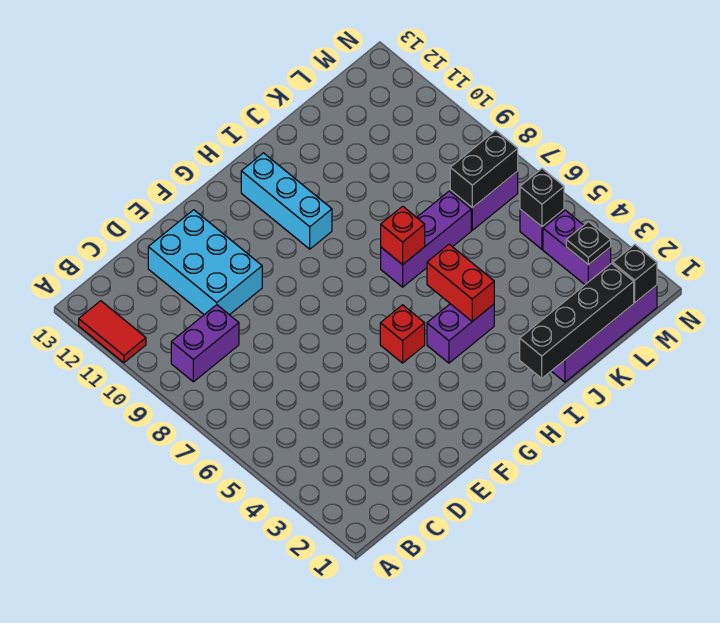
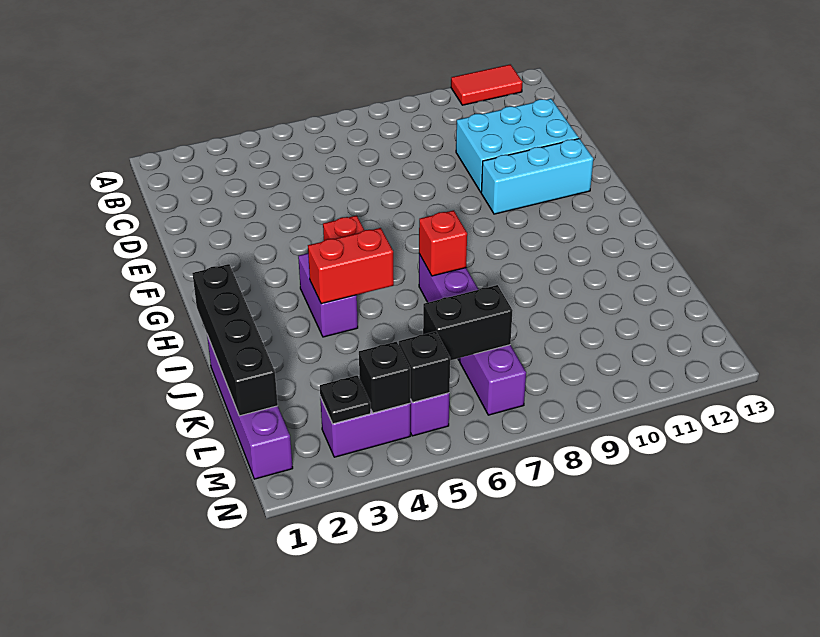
purple 1x2 brick [171,305,239,382] -> none
cyan 1x3 brick [241,153,332,249] -> cyan 1x3 brick moved to [481,139,593,214]
black 1x2 brick [450,130,518,208] -> black 1x2 brick turned to [423,285,513,360]
black 1x1 brick [613,245,657,303] -> black 1x1 brick moved to [359,342,411,413]

